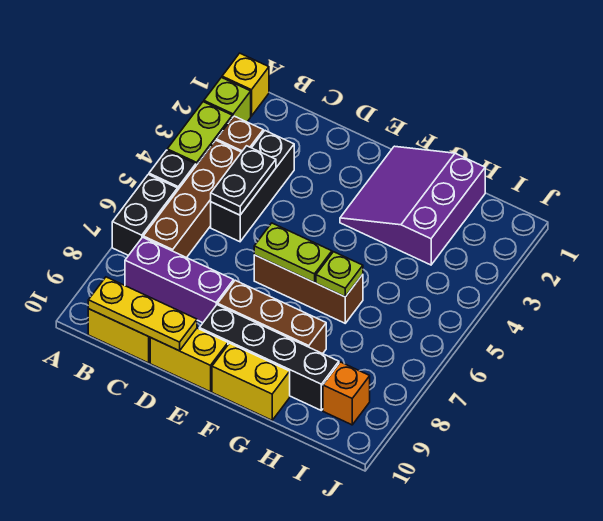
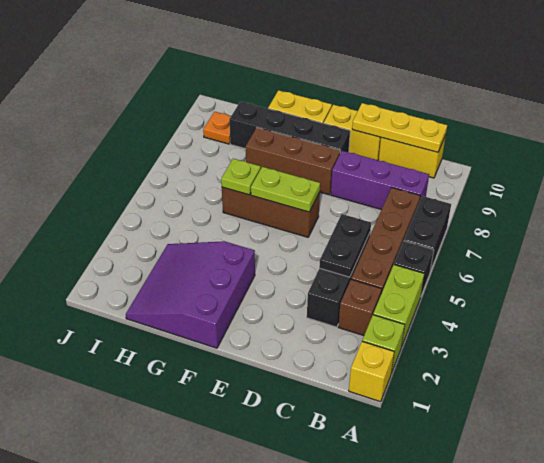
purple 3x3 slope [340,146,485,265] -> purple 3x3 slope turned to [126,241,255,348]
orange 1x1 brick [323,362,370,425] -> orange 1x1 plate [203,112,231,144]

